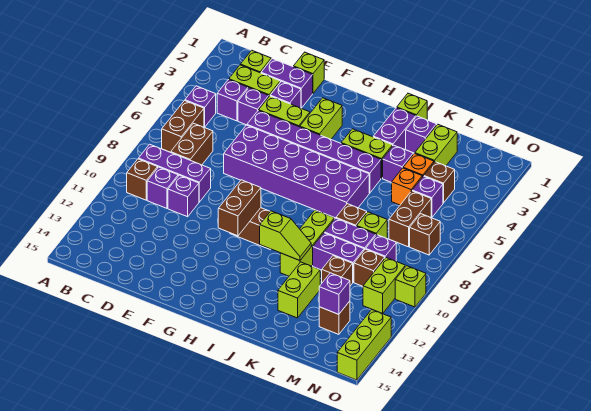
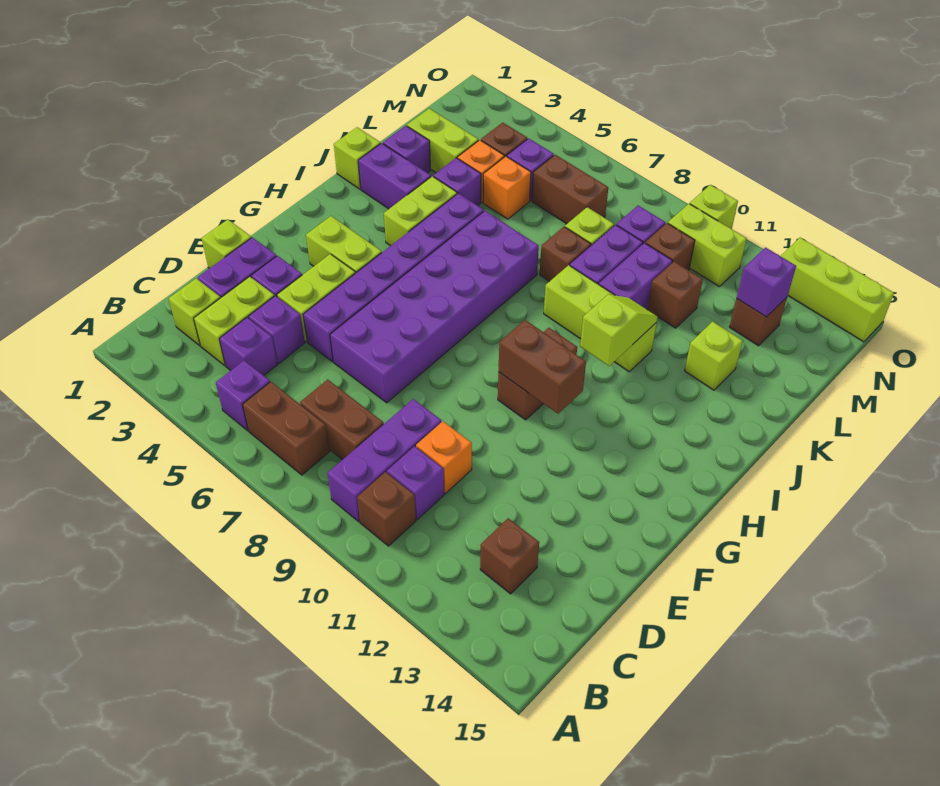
purple 1x1 brick [168,175,199,217] -> orange 1x1 brick [416,421,472,493]
lime 1x2 brick [278,262,320,318] -> lime 1x1 brick [685,321,743,390]
brown 1x1 brick [410,214,440,255] -> brown 1x1 brick moved to [480,518,539,594]

